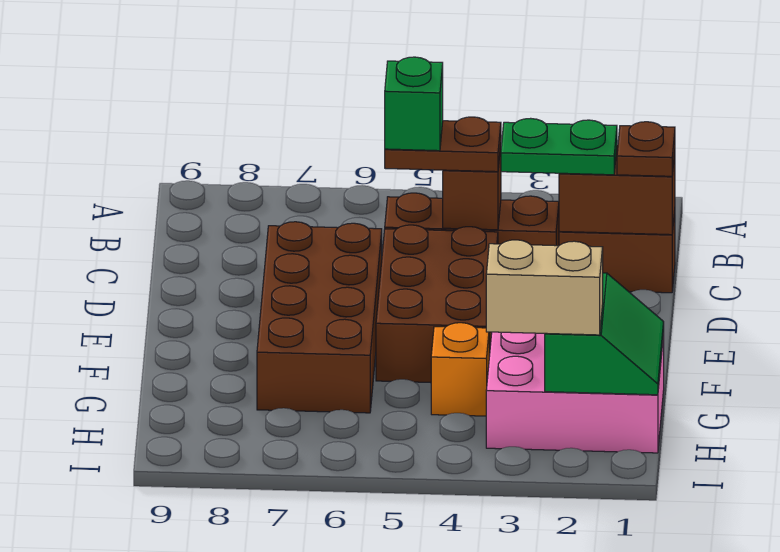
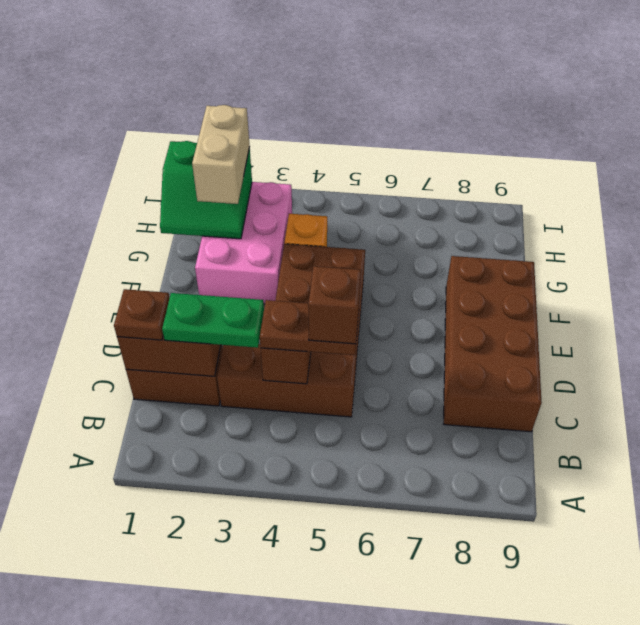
green 1x1 brick [385,57,443,151] -> brown 1x1 brick [308,266,361,344]
brown 2x4 brick [257,222,382,413] -> brown 2x4 brick moved to [444,256,542,432]
pink 2x3 brick [486,332,664,453] -> pink 2x3 brick turned to [195,182,292,304]
green 2x2 slope [545,273,664,395] -> green 2x2 slope turned to [160,141,252,239]
tan 1x2 brick [486,240,603,335] -> tan 1x2 brick turned to [192,105,250,204]

